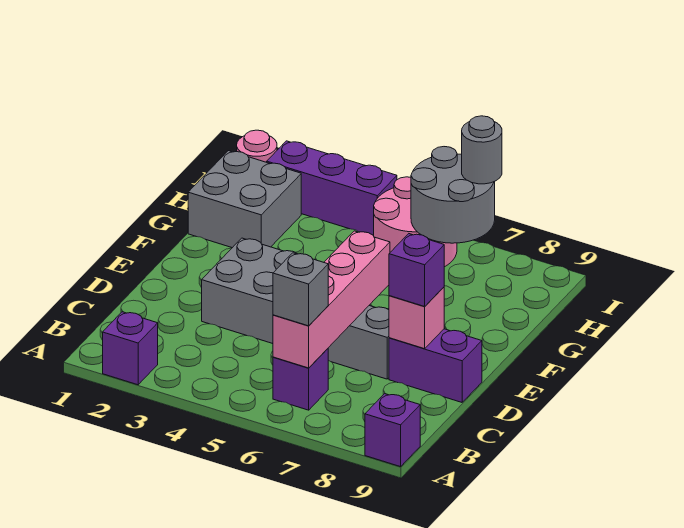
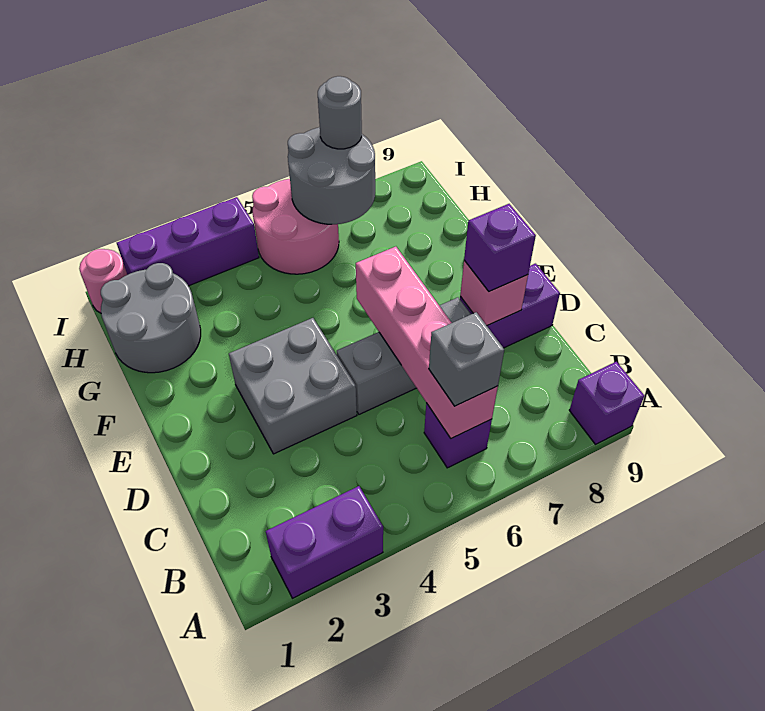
purple 1x1 brick [103,312,158,385] -> purple 1x2 brick [266,486,383,598]
grey 2x2 brick [188,151,301,248] -> grey 2x2 round brick [101,263,201,373]

